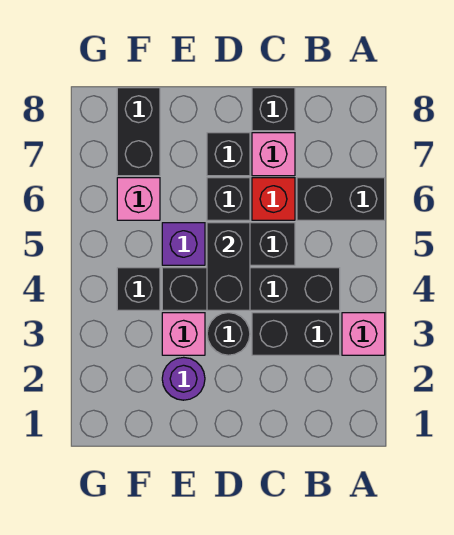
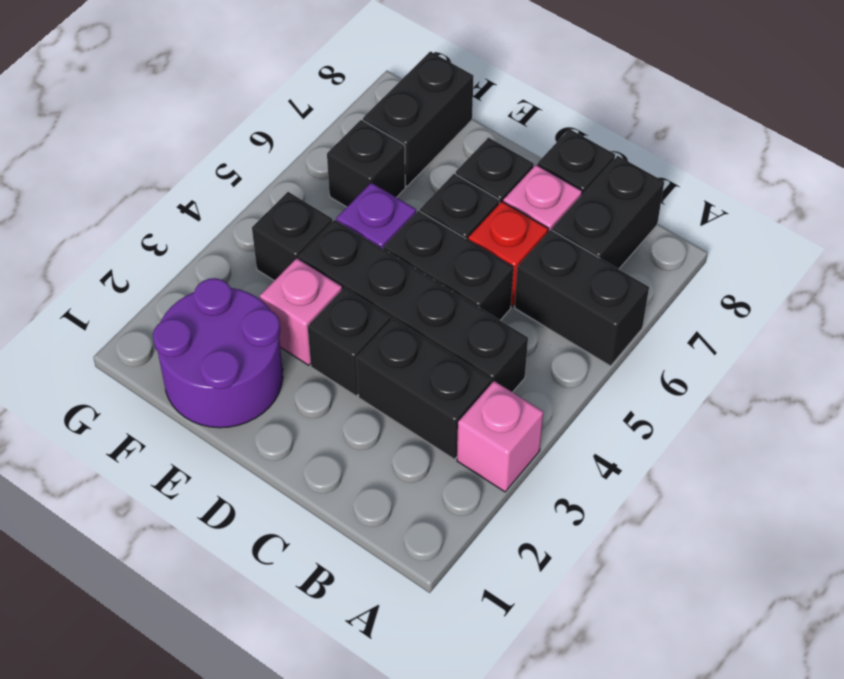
black 1x1 round brick [207,313,250,355] -> black 1x1 brick [308,288,391,396]
black 1x2 brick [207,223,250,310] -> black 1x2 brick moved to [552,156,664,269]
purple 1x1 round brick [162,357,205,400] -> purple 2x2 round brick [153,278,283,428]
pink 1x1 brick [117,178,160,220] -> black 1x1 brick [327,120,405,207]

